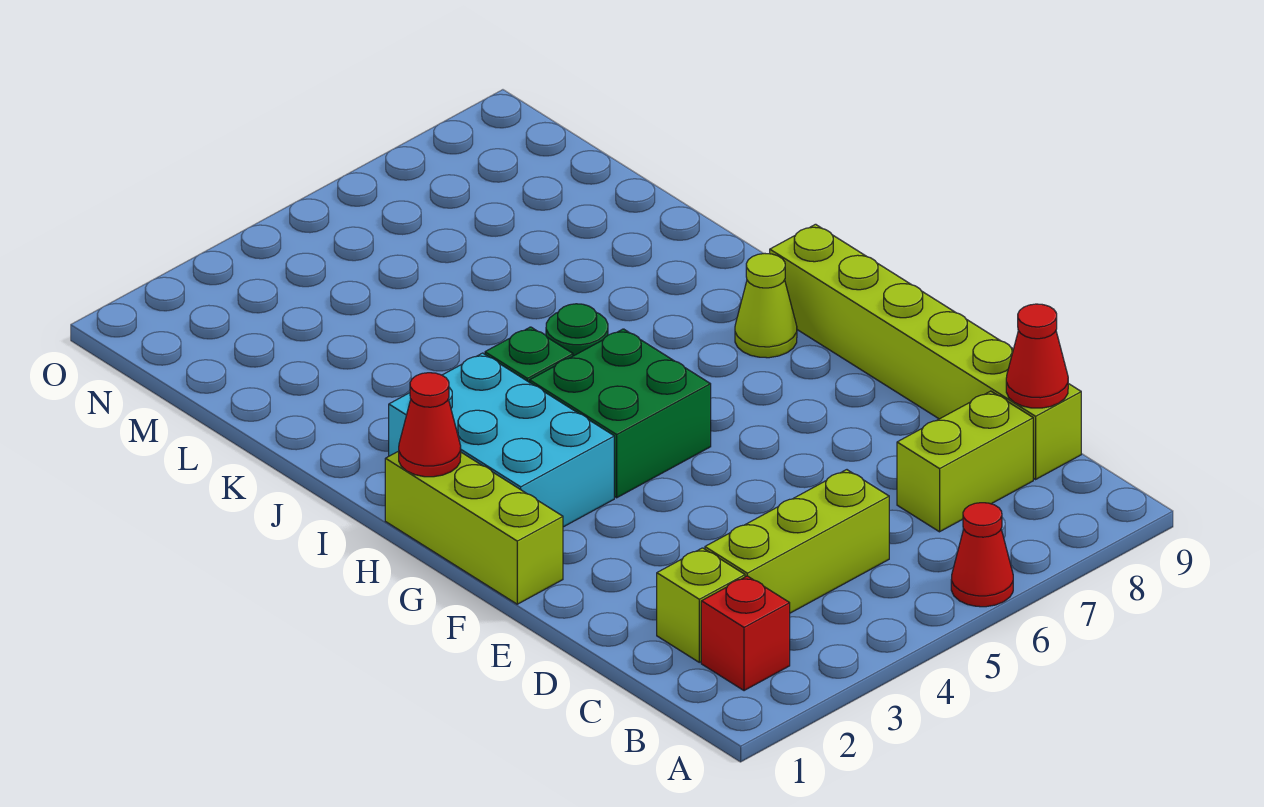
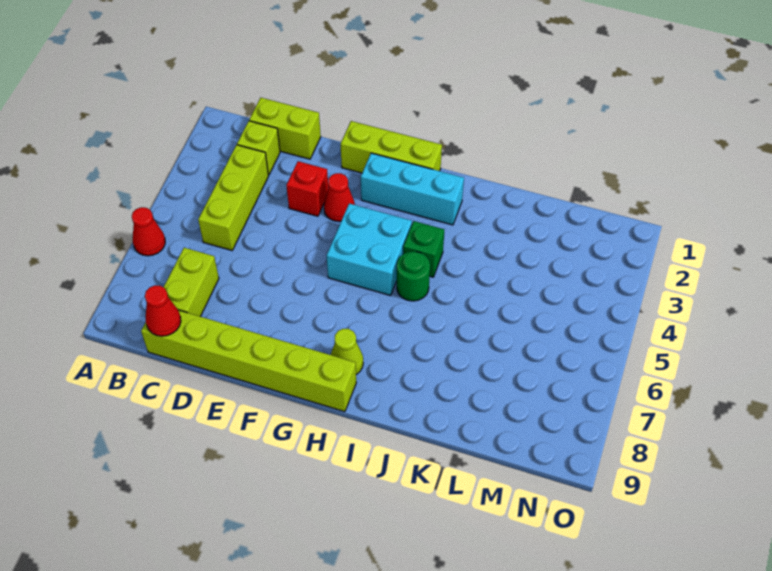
red 1x1 brick [701,576,790,691] -> red 1x1 brick moved to [286,161,328,216]
none -> lime 1x2 brick [249,98,321,159]
cyan 2x3 brick [389,353,614,527] -> cyan 1x3 brick [361,153,464,225]
green 2x2 brick [530,329,711,498] -> cyan 2x2 brick [326,204,412,295]
red 1x1 cone [399,373,461,477] -> red 1x1 cone moved to [324,173,355,222]

